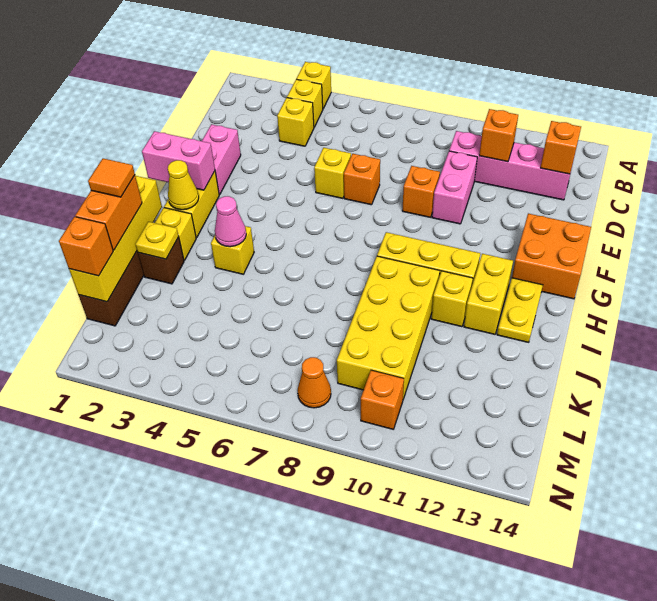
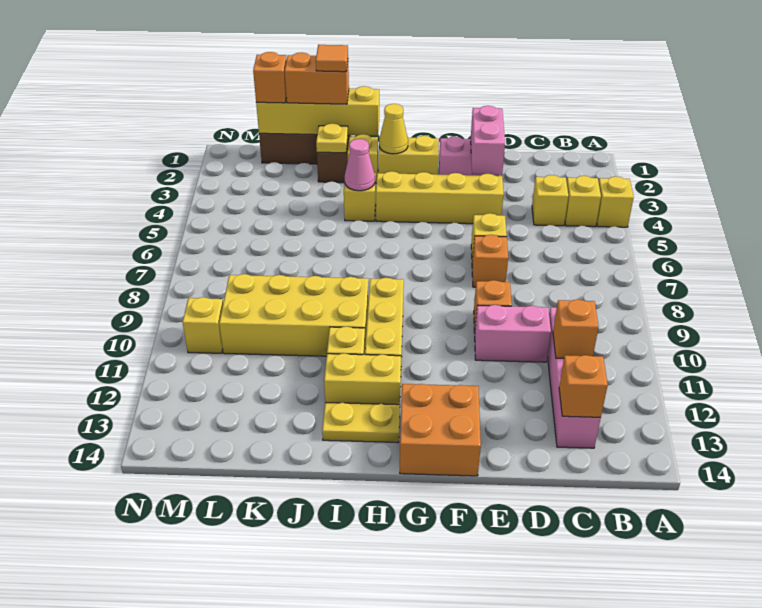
none -> yellow 1x4 brick [376,171,504,224]
pink 1x2 brick [142,131,215,190] -> pink 1x2 brick moved to [471,106,505,175]
orange 1x1 cone [298,357,331,408] -> none
orange 1x1 brick [361,370,404,429] -> yellow 1x1 brick [182,297,223,353]

